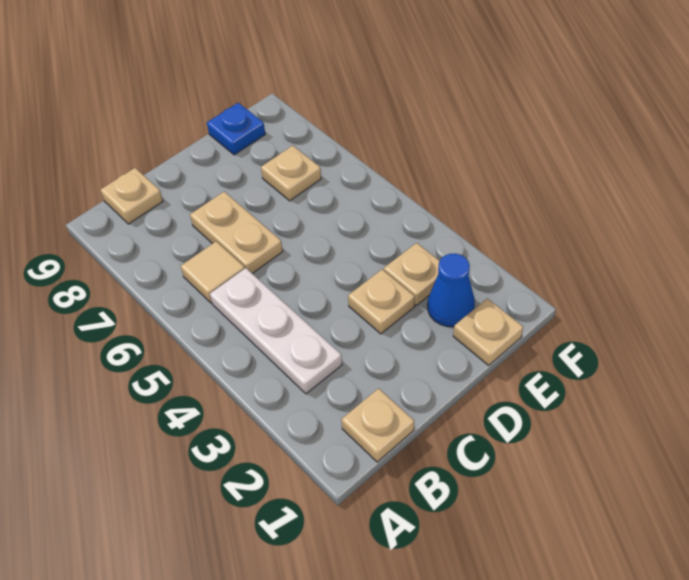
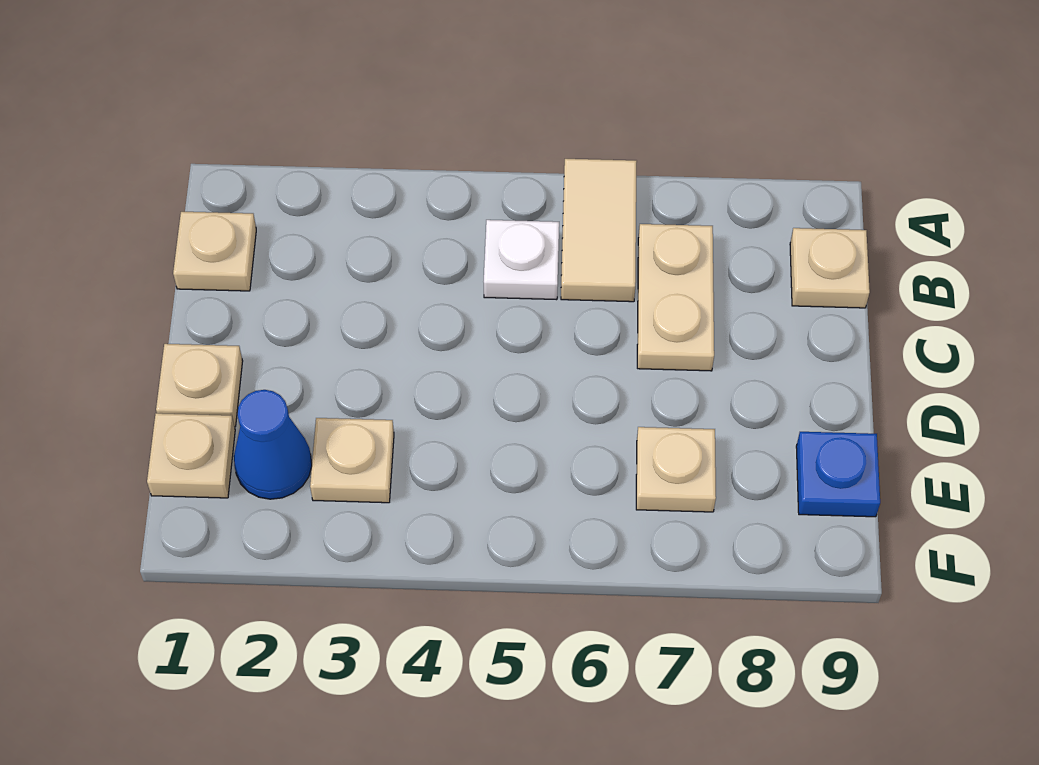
white 1x3 plate [210,268,342,394] -> white 1x1 plate [484,220,559,300]
tan 1x1 tile [181,241,245,303] -> tan 1x2 tile [561,159,637,302]
tan 1x2 plate [190,192,283,274] -> tan 1x2 plate turned to [637,224,714,371]
tan 1x1 plate [348,269,415,334] -> tan 1x1 plate moved to [156,344,243,427]

